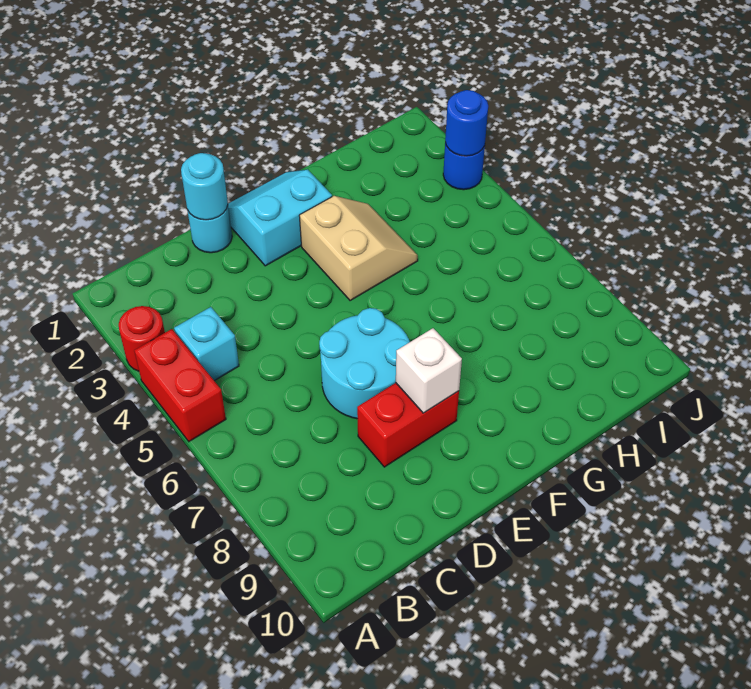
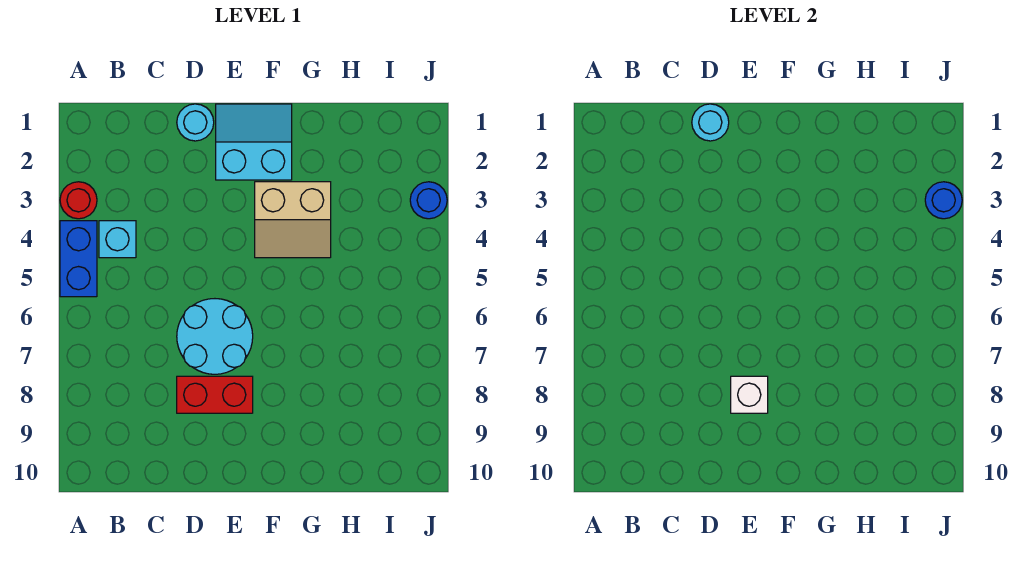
red 1x2 brick [134,329,226,441] -> blue 1x2 brick [60,221,97,297]
tan 2x2 slope [299,196,418,301] -> tan 2x2 slope turned to [255,182,331,258]

